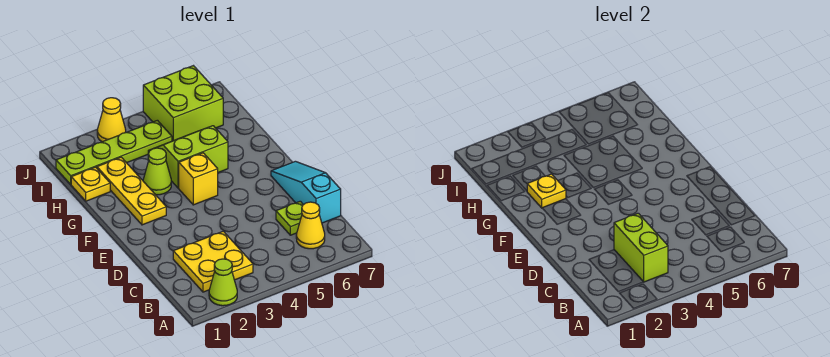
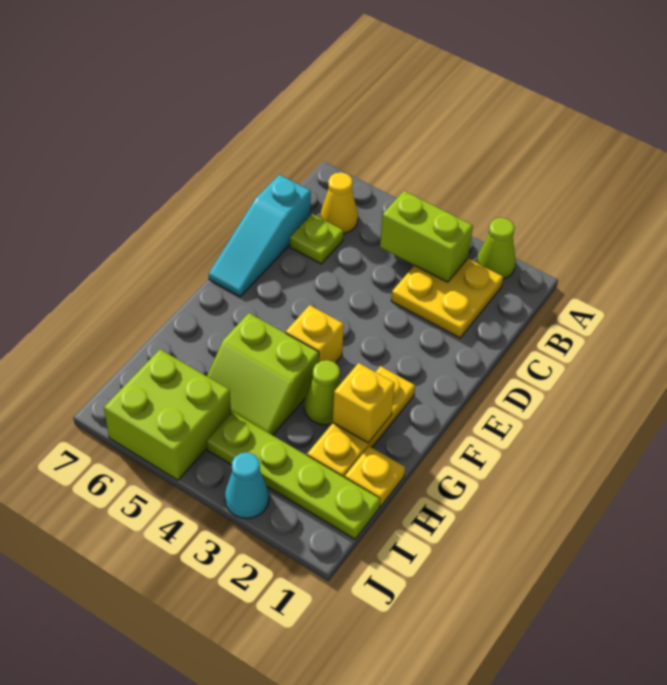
lime 1x2 brick [614,213,668,282] -> lime 1x2 brick turned to [380,191,473,282]
yellow 1x1 plate [527,174,566,208] -> yellow 1x1 brick [333,363,395,443]
yellow 1x1 cone [97,98,126,142] -> cyan 1x1 cone [225,452,269,518]

